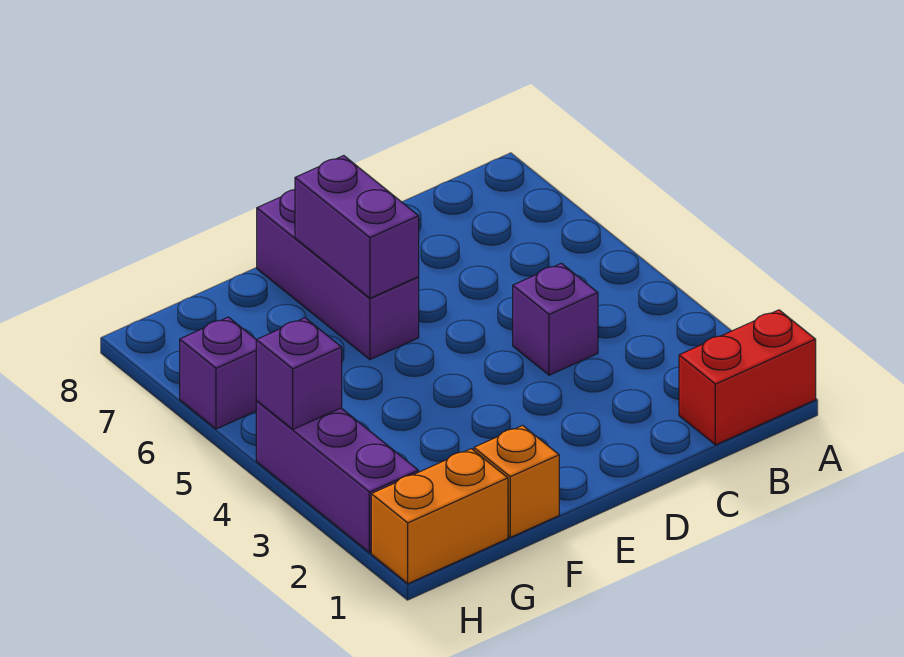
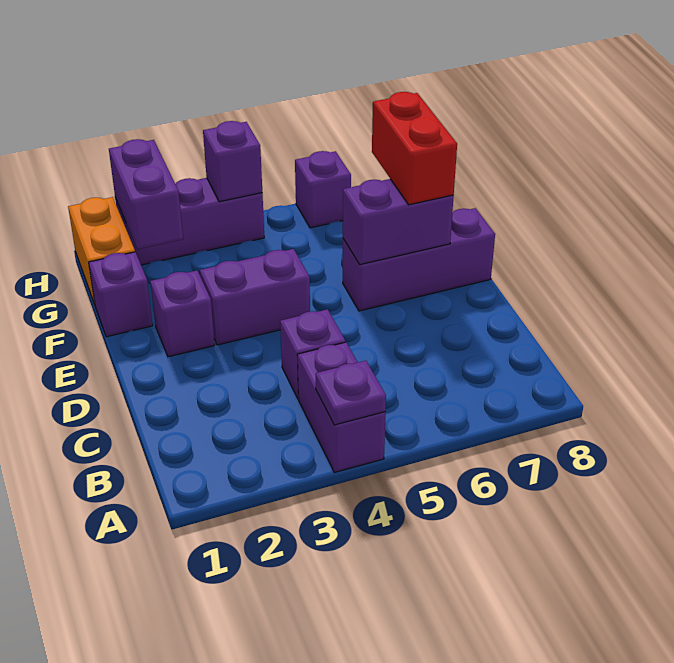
red 1x2 brick [679,310,816,445] -> red 1x2 brick moved to [372,92,457,205]
none -> purple 1x2 brick [297,342,386,472]
none -> purple 1x1 plate [316,361,386,425]
none -> purple 1x1 brick [150,271,215,357]
none -> purple 1x2 brick [200,249,310,345]
orange 1x1 brick [474,426,559,537] -> purple 1x1 brick [89,252,153,337]
none -> purple 1x2 brick [109,139,183,249]

